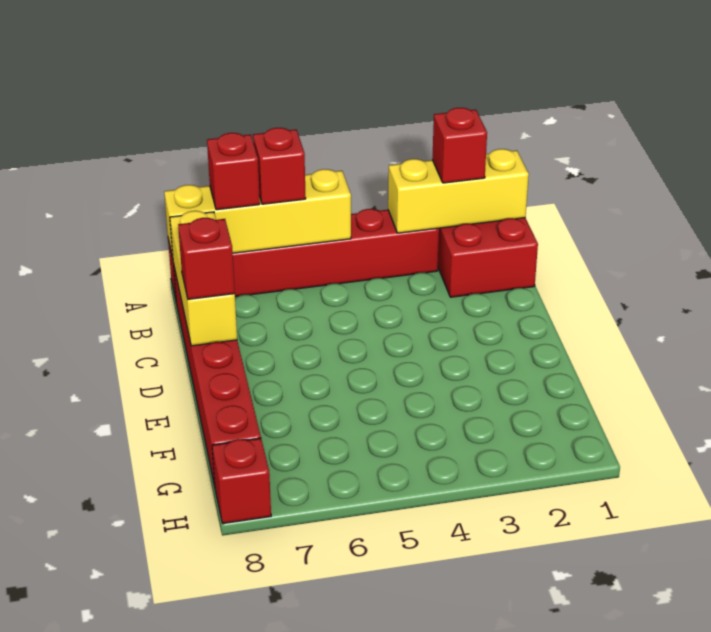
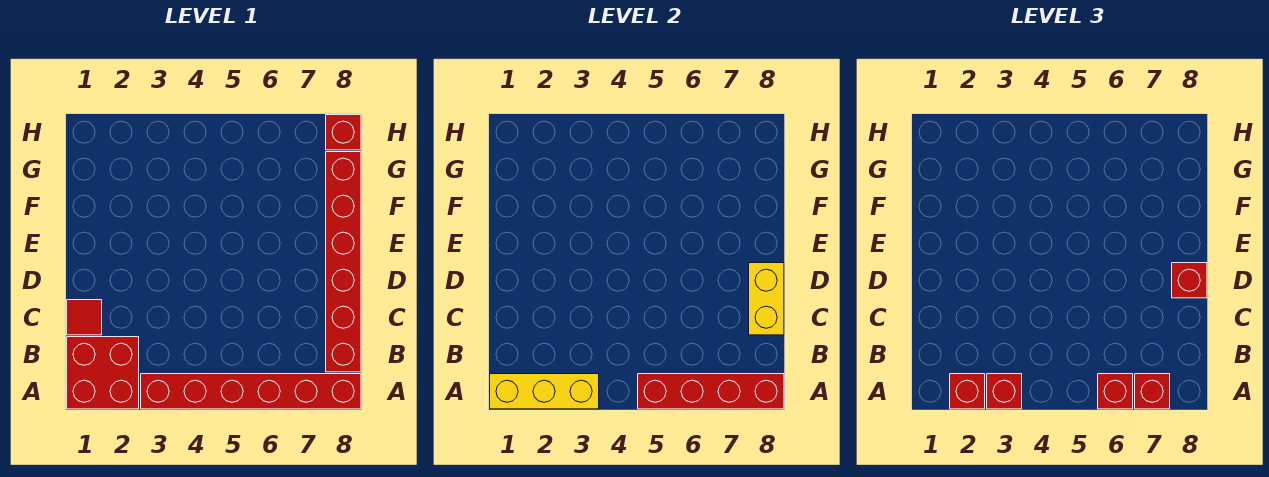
none -> red 1x1 brick [987,374,1022,409]
yellow 1x4 brick [164,169,351,258] -> red 1x4 brick [638,374,784,409]
yellow 1x3 brick [170,211,237,346] -> yellow 1x2 brick [749,263,784,335]
none -> red 1x1 tile [67,300,102,335]

